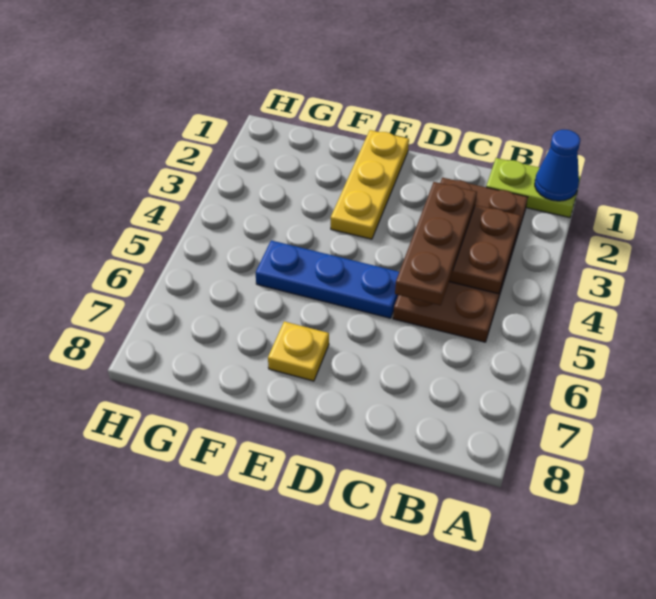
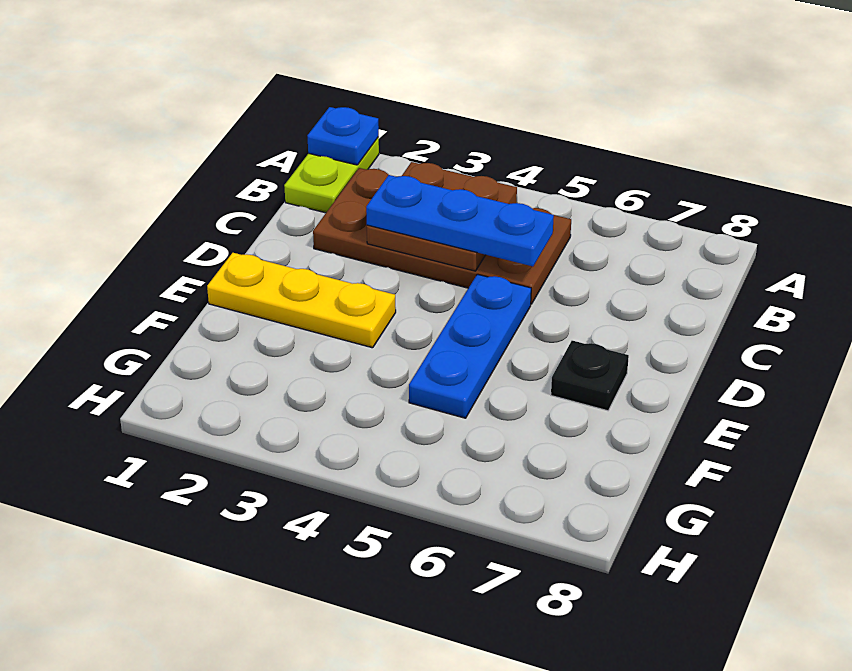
blue 1x1 cone [535,130,580,201] -> blue 1x1 plate [307,107,379,165]
brown 1x3 plate [395,182,477,305] -> blue 1x3 plate [366,175,554,266]
yellow 1x1 plate [268,321,329,381] -> black 1x1 plate [551,341,629,411]

